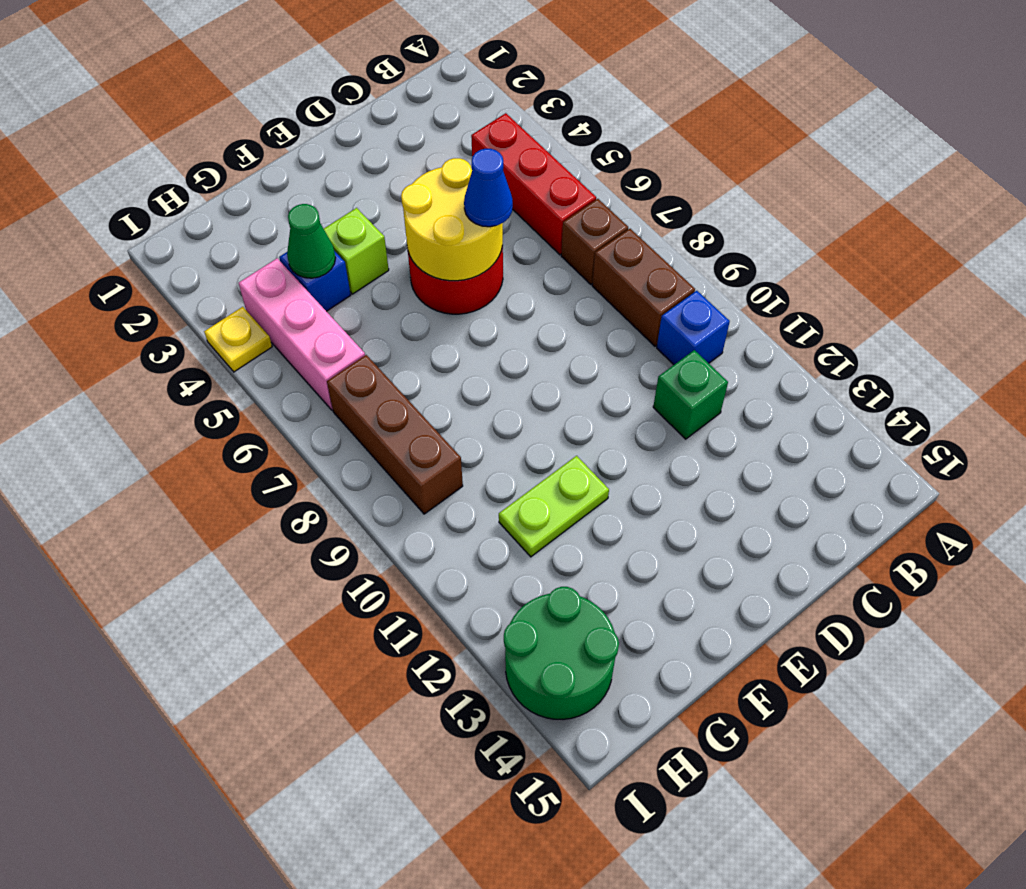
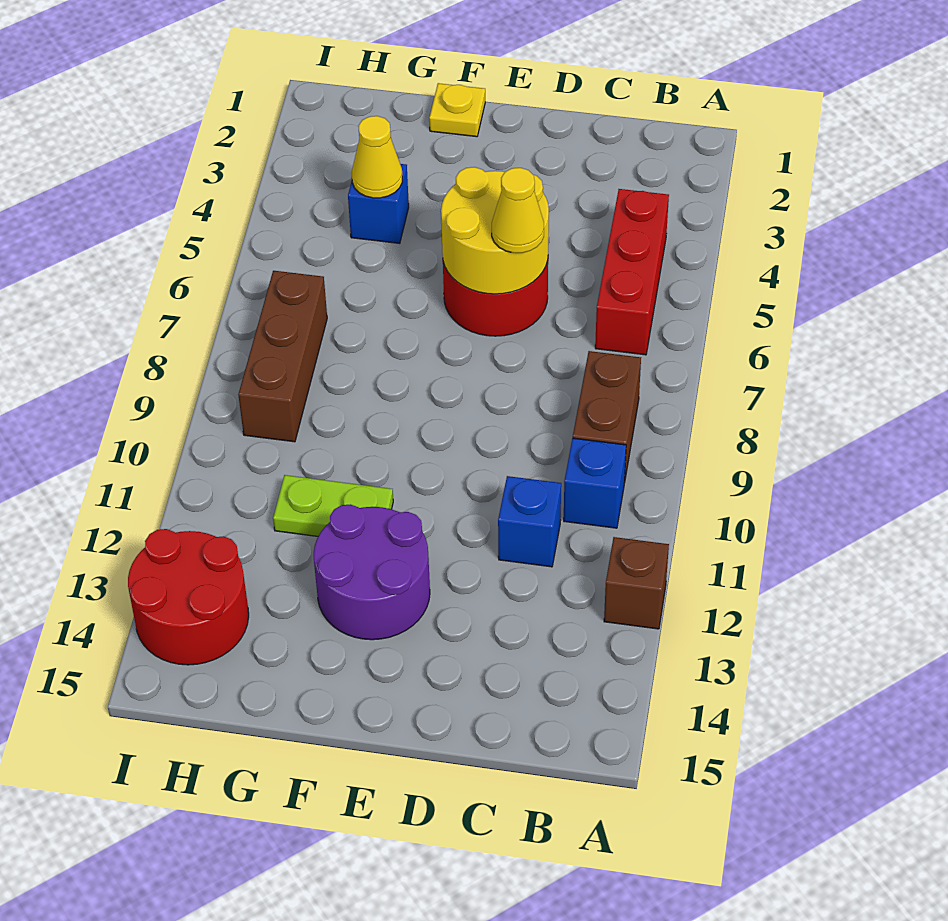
brown 1x1 brick [561,199,628,284] -> brown 1x1 brick moved to [604,537,669,629]
green 1x1 brick [653,350,728,439] -> blue 1x1 brick [498,476,561,567]
blue 1x1 cone [464,149,513,227] -> yellow 1x1 cone [492,168,544,253]
none -> purple 2x2 round brick [314,504,430,640]
lime 1x1 brick [324,208,389,294] -> none
green 1x1 cone [287,204,336,278] -> yellow 1x1 cone [352,116,402,198]
pink 1x3 brick [239,258,365,410] -> none
green 2x2 round brick [504,587,619,719] -> red 2x2 round brick [128,529,249,665]
yellow 1x1 plate [204,307,272,372] -> yellow 1x1 plate moved to [429,83,485,137]

